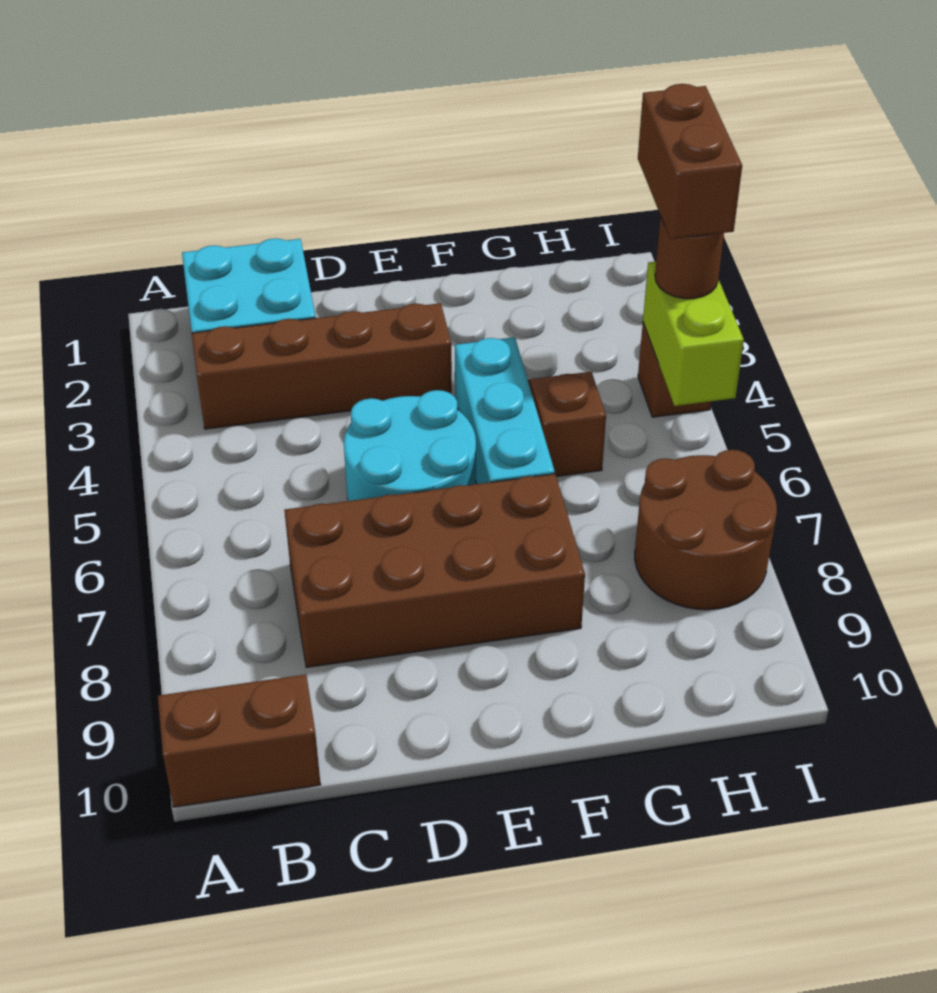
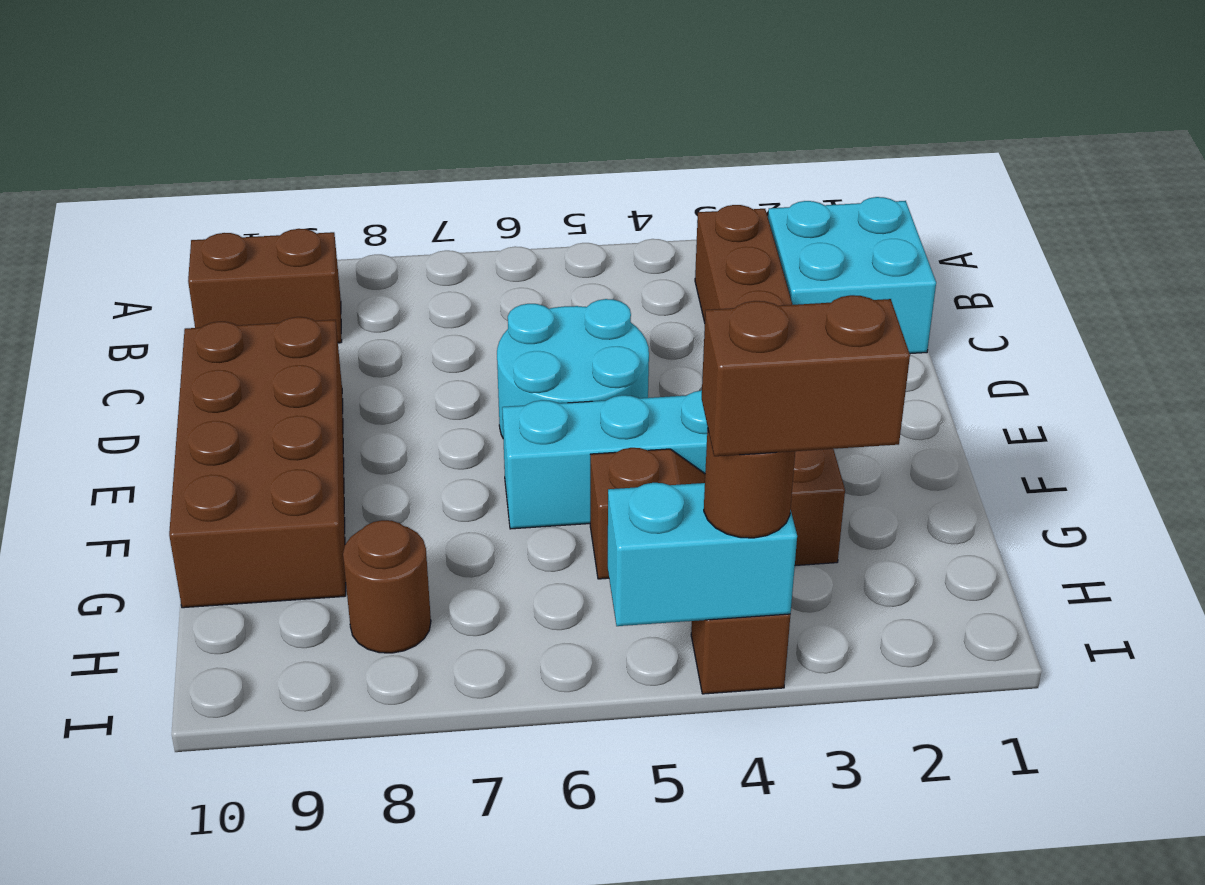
brown 1x2 brick [158,674,321,807] -> brown 1x2 brick turned to [188,229,342,343]
brown 1x4 brick [192,303,452,429] -> brown 1x6 brick [695,205,845,566]
brown 2x4 brick [284,474,585,668] -> brown 2x4 brick moved to [169,317,346,608]
brown 2x2 round brick [635,450,777,610] -> brown 1x1 round brick [343,520,431,653]
lime 1x2 brick [643,262,744,406] -> cyan 1x2 brick [608,483,797,626]

